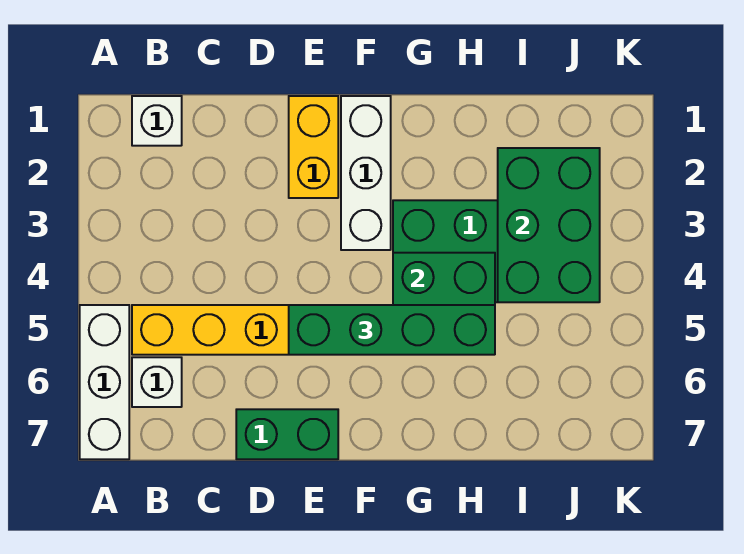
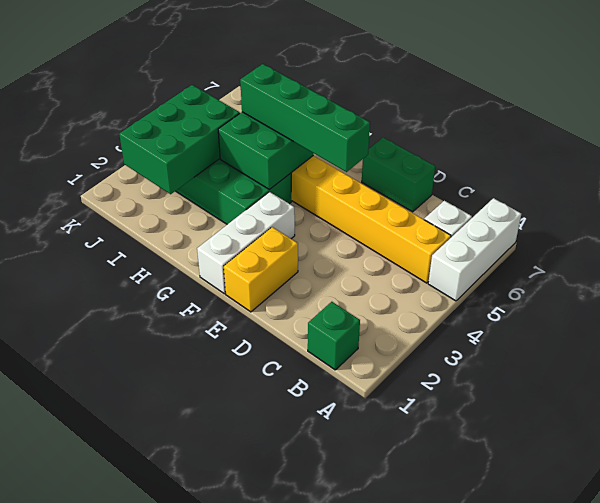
white 1x1 brick [132,96,182,146] -> green 1x1 brick [308,302,360,370]

